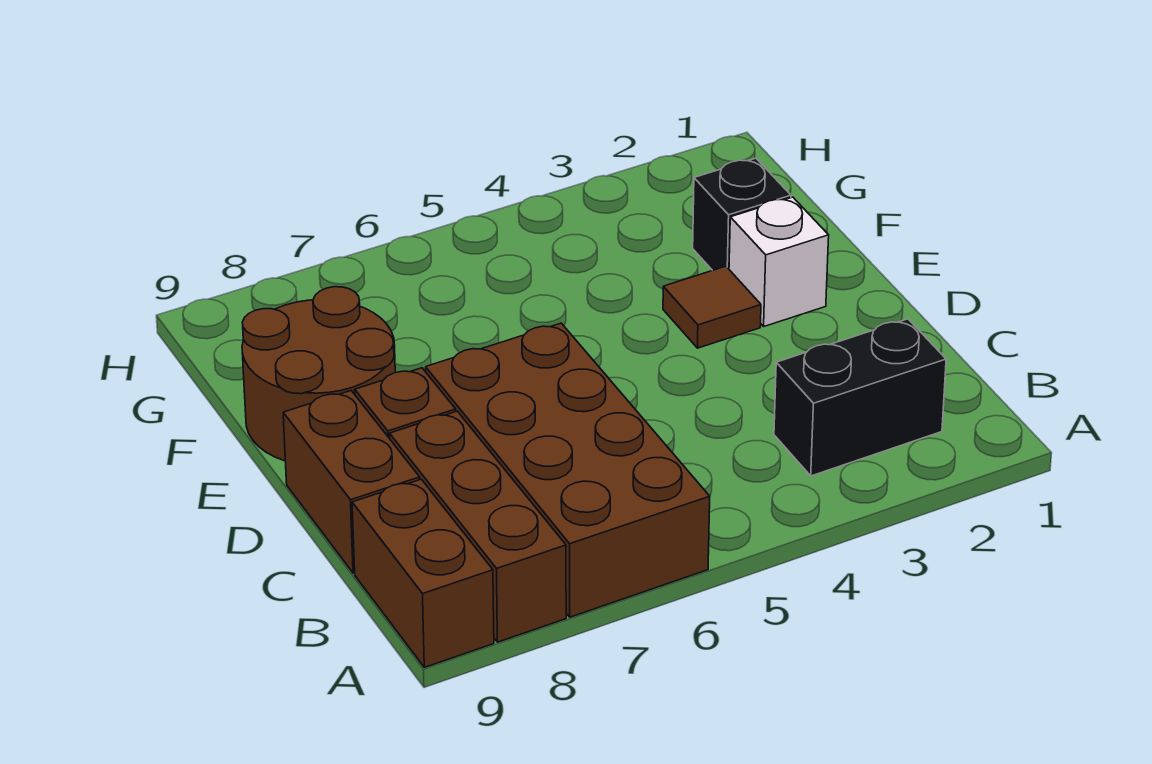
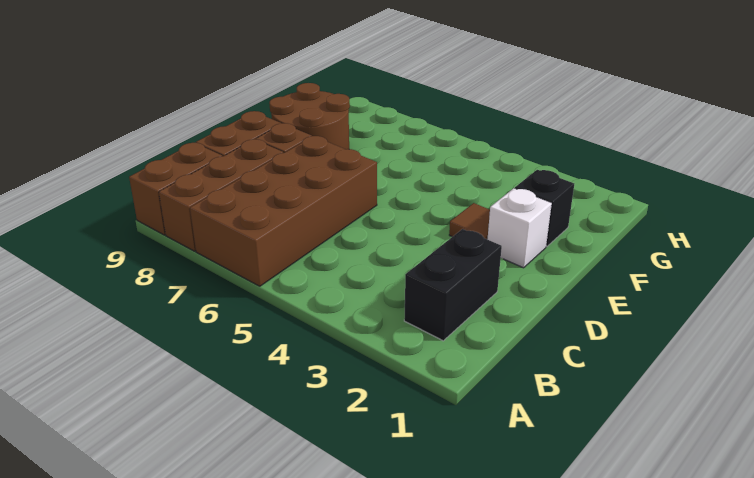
black 1x2 brick [774,319,946,476] -> black 1x2 brick turned to [404,229,502,341]

